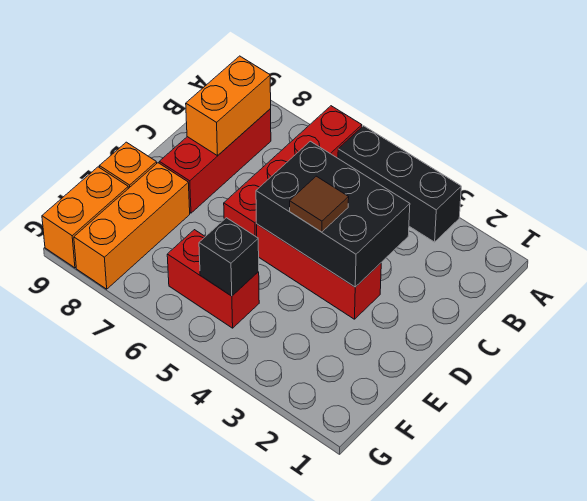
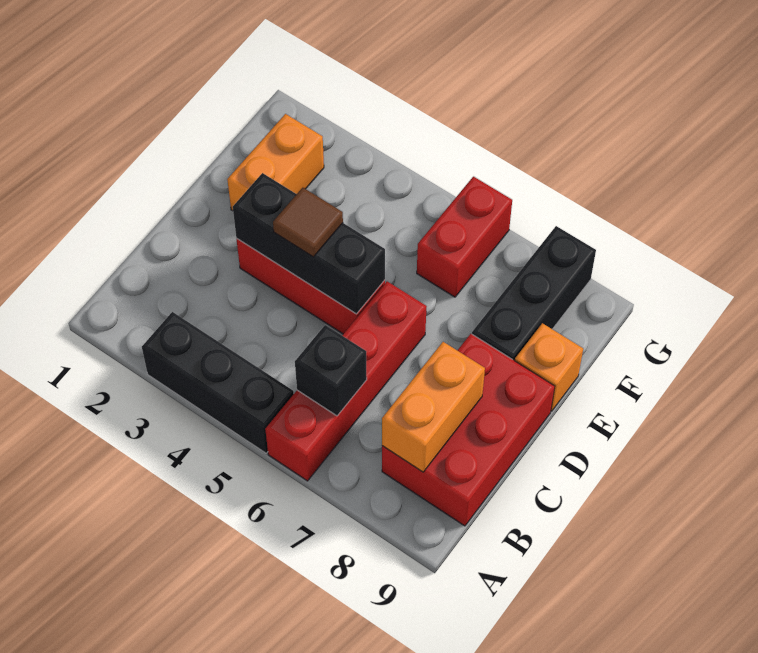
red 1x3 brick [159,109,271,213] -> red 2x3 brick [382,334,555,526]
black 2x3 brick [256,141,410,287] -> black 1x3 brick [233,173,385,314]
orange 1x3 brick [74,163,190,289] -> black 1x3 brick [472,226,596,361]
red 1x2 brick [167,230,259,328] -> red 1x2 brick turned to [417,177,512,297]
black 1x1 brick [199,218,259,296] -> black 1x1 brick moved to [295,325,367,416]
orange 1x2 brick [42,167,128,268] -> orange 1x2 brick moved to [227,114,324,211]

